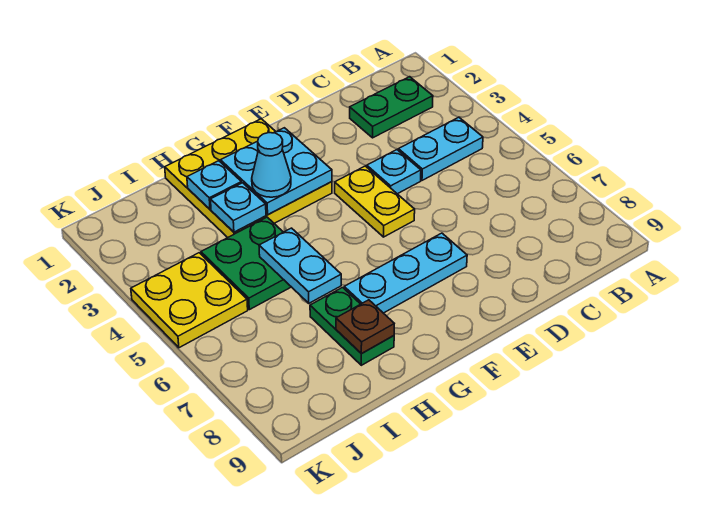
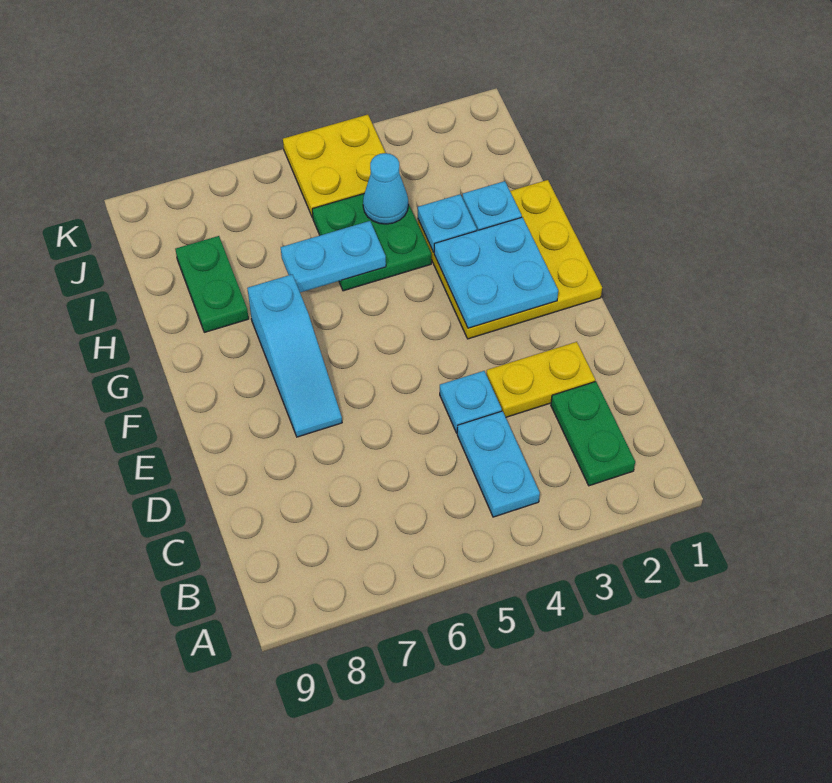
yellow 1x2 plate [335,166,415,237] -> yellow 1x2 plate moved to [486,342,595,417]
cyan 1x3 plate [344,233,467,313] -> cyan 1x3 slope [247,275,342,437]
cyan 1x1 cone [252,133,291,197] -> cyan 1x1 cone moved to [363,153,408,224]
green 1x2 plate [310,288,394,365] -> green 1x2 plate turned to [175,236,249,332]
brown 1x1 plate [336,300,394,354] -> none

